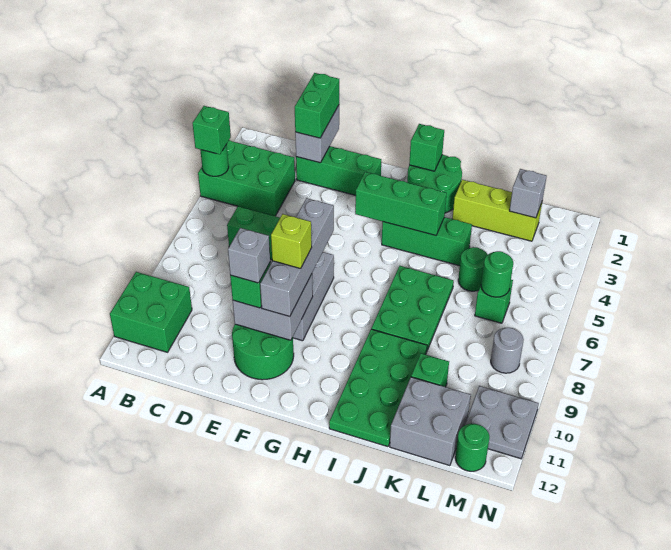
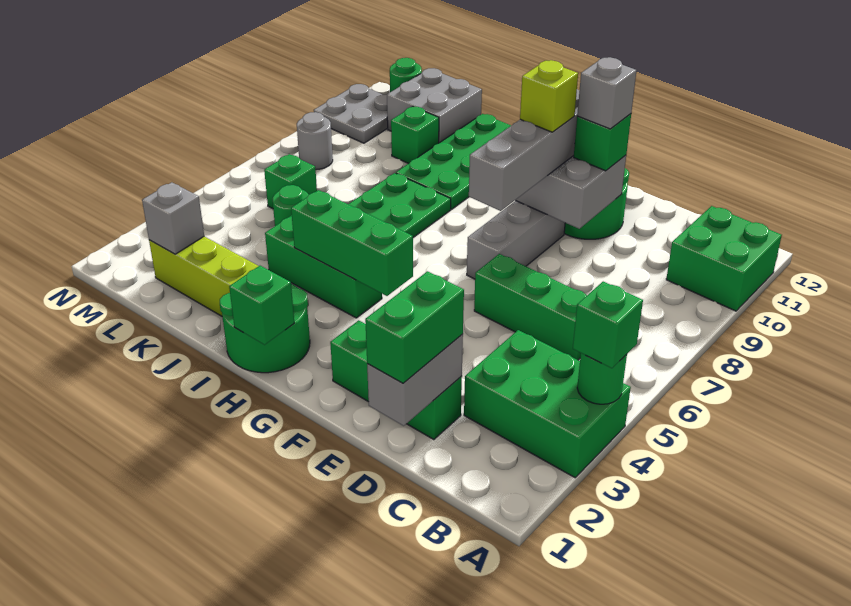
green 1x1 round brick [481,251,513,297] -> none

